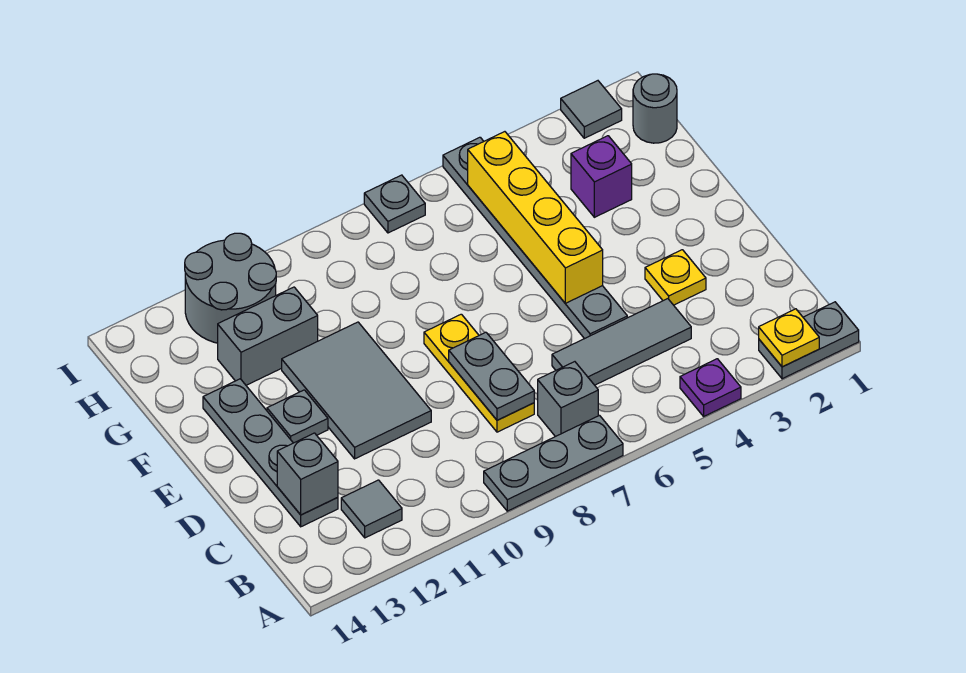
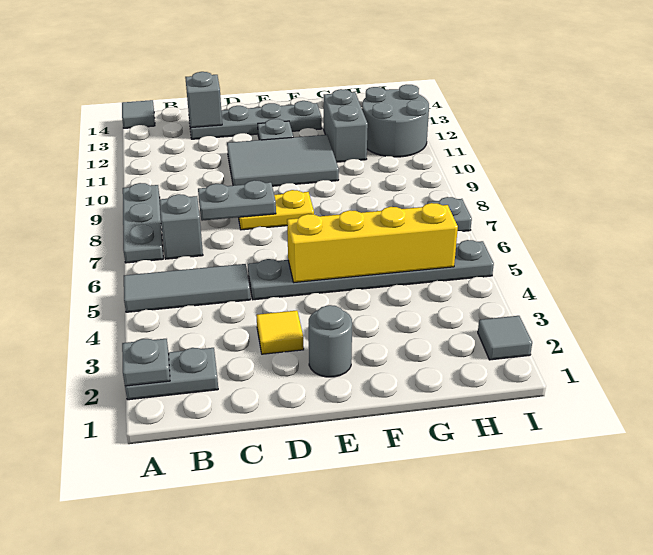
grey 1x2 plate [759,302,859,379] -> grey 1x2 plate turned to [125,348,218,400]
yellow 1x1 plate [759,309,819,367] -> grey 1x1 plate [122,339,170,386]
purple 1x1 plate [680,359,741,416] -> none
grey 1x1 tile [341,480,402,538] -> grey 1x1 tile moved to [122,100,155,128]
grey 1x3 tile [552,299,691,385] -> grey 1x3 tile turned to [124,264,250,312]
yellow 1x3 plate [424,314,534,432] -> yellow 1x2 plate [238,190,314,230]
yellow 1x1 plate [645,250,706,305] -> yellow 1x1 tile [256,310,304,354]
purple 1x1 brick [571,136,632,217] -> none
grey 1x1 round brick [633,74,677,143] -> grey 1x1 round brick moved to [309,305,352,377]

